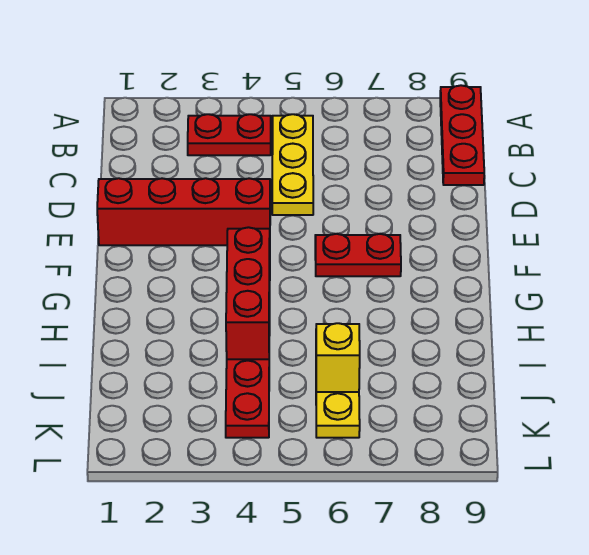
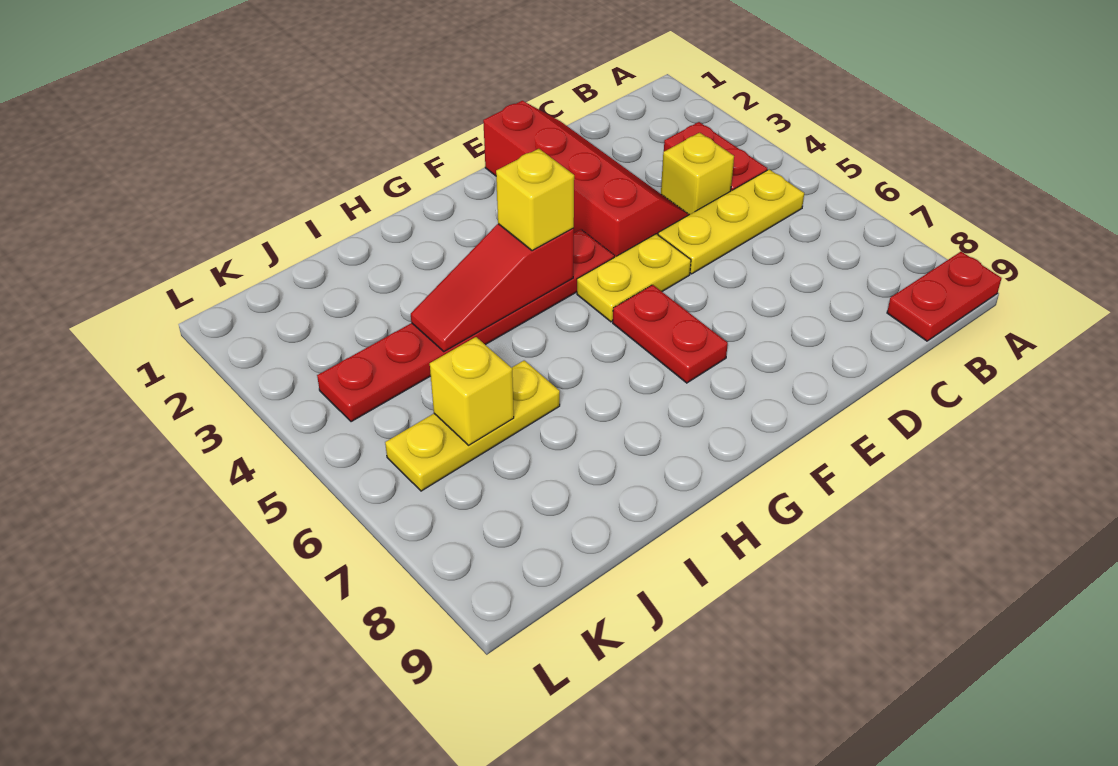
red 1x3 plate [440,85,484,185] -> red 1x2 plate [887,252,1002,341]
none -> yellow 1x1 brick [661,133,734,215]
none -> yellow 1x2 plate [577,234,691,322]
red 1x3 brick [226,227,270,359] -> red 1x3 slope [411,224,574,351]
none -> yellow 1x1 brick [496,149,574,251]

